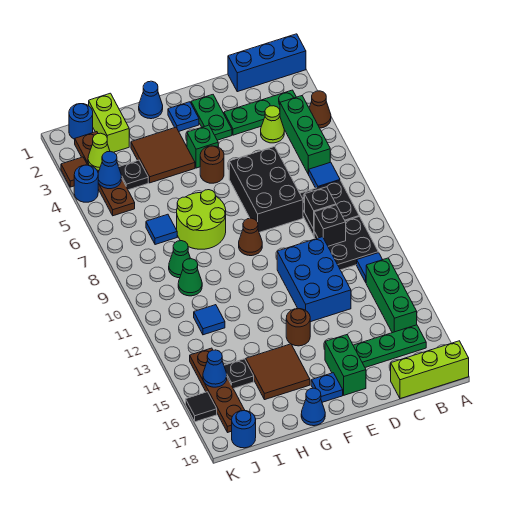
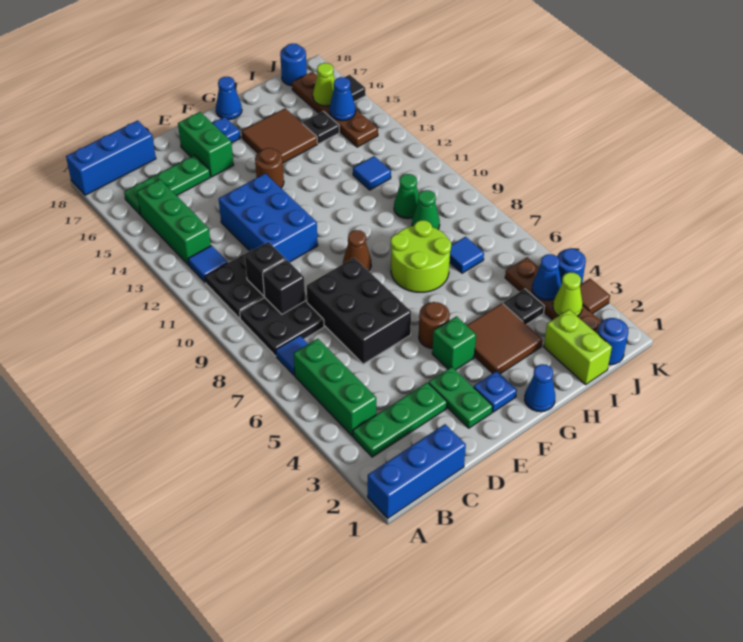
brown 1x1 cone [309,91,331,128] -> none
lime 1x3 brick [391,341,469,399] -> blue 1x3 brick [66,120,156,195]
lime 1x1 cone [261,106,284,143] -> lime 1x1 cone moved to [313,63,335,106]

